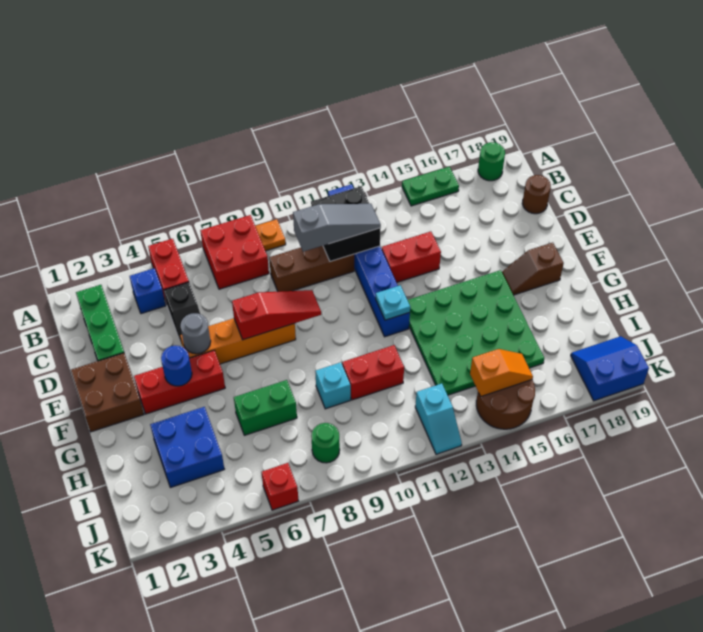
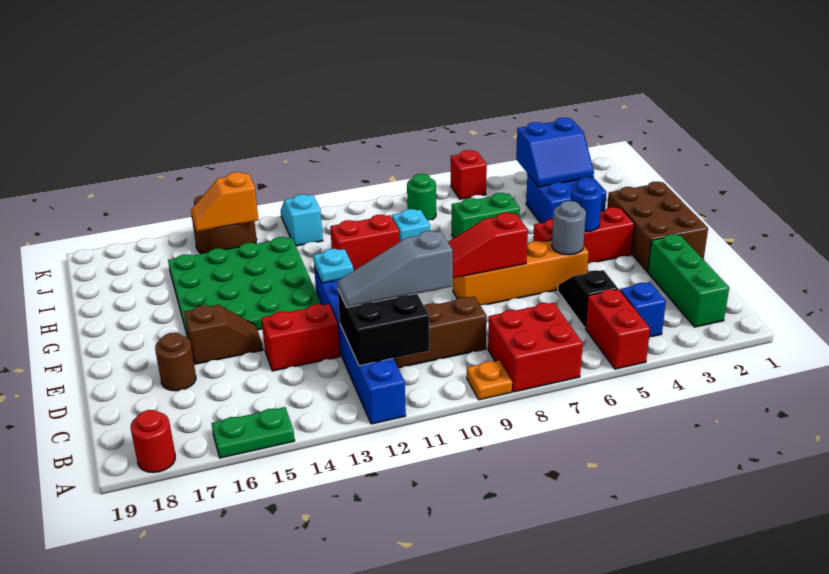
green 1x1 round brick [478,142,505,181] -> red 1x1 round brick [131,410,175,473]
brown 1x1 round brick [522,175,551,214] -> brown 1x1 round brick moved to [155,333,196,391]
brown 2x2 brick [71,353,144,432] -> brown 2x3 brick [607,181,708,272]
brown 1x2 slope [502,243,564,295] -> brown 1x2 slope moved to [184,305,263,364]
blue 2x2 slope [571,336,649,401] -> blue 2x2 slope moved to [516,118,594,187]

